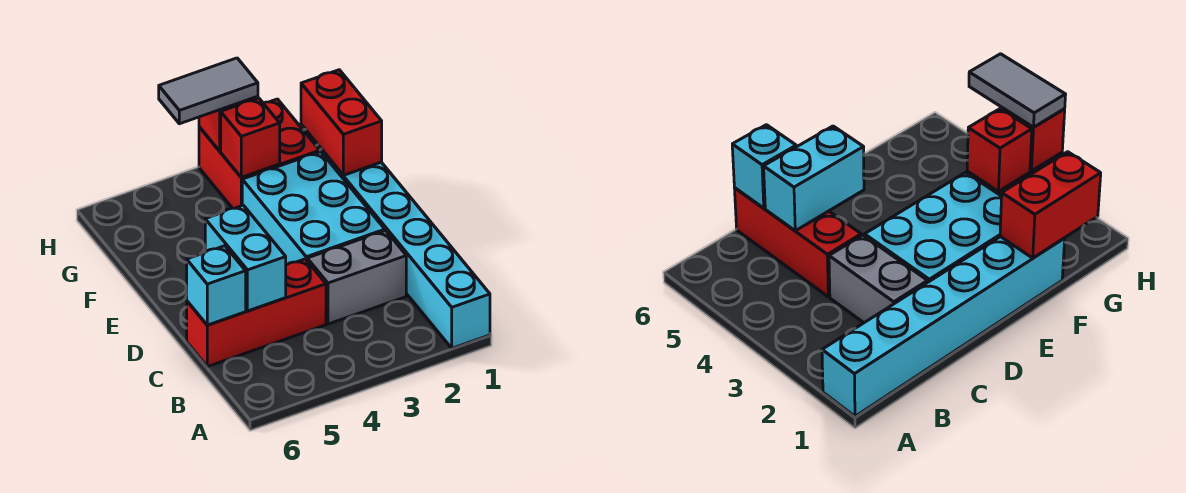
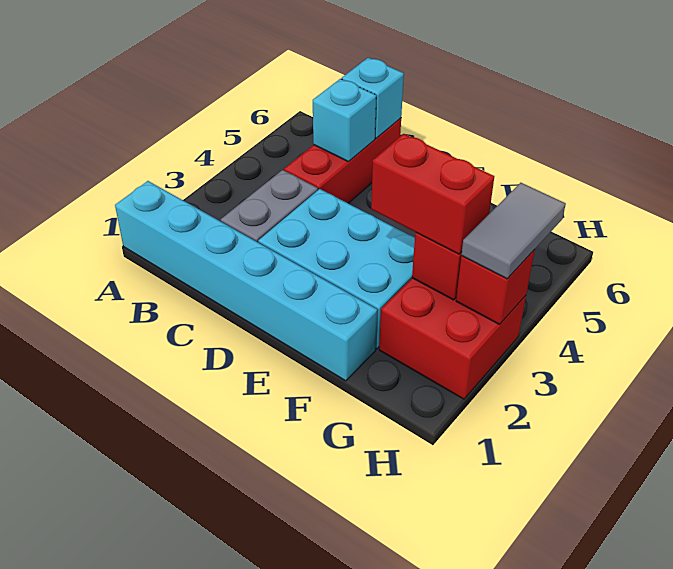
cyan 1x2 brick [205,205,286,311] -> cyan 1x1 brick [313,79,376,161]
red 1x2 brick [301,70,382,175] -> red 1x2 brick moved to [371,134,494,254]

